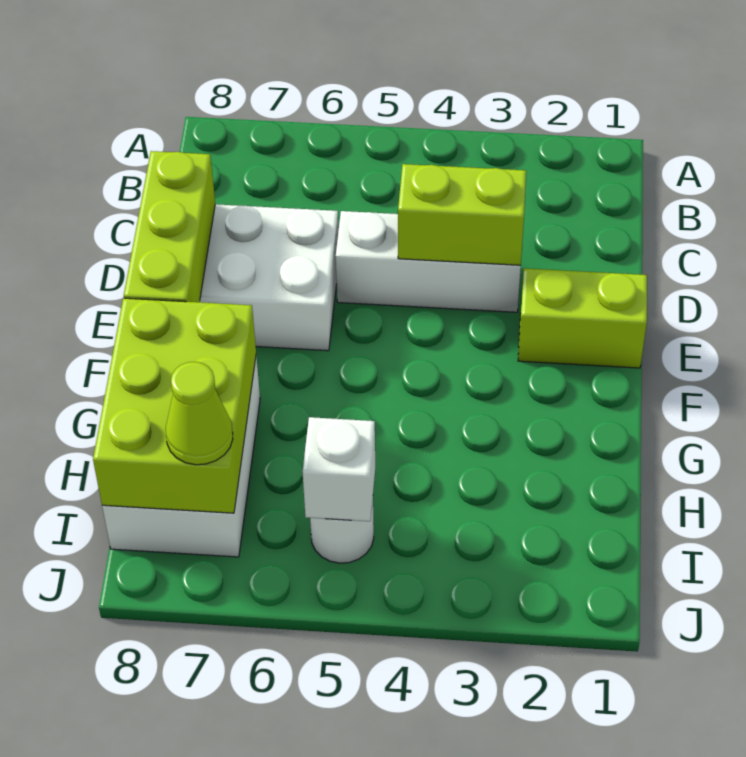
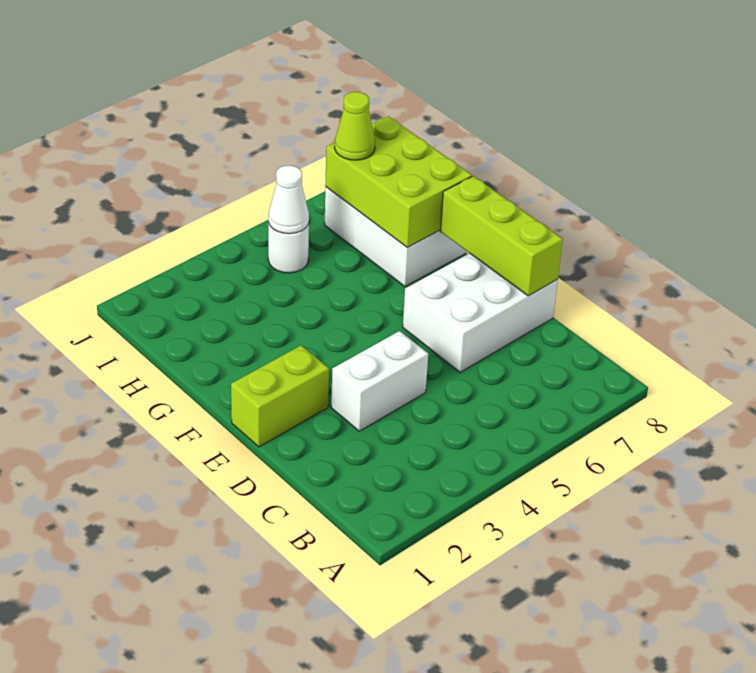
white 1x3 brick [336,211,521,312] -> white 1x2 brick [331,331,428,431]
lime 1x2 brick [398,164,526,265] -> none
white 1x1 brick [302,417,375,521] -> white 1x1 cone [268,166,309,234]

